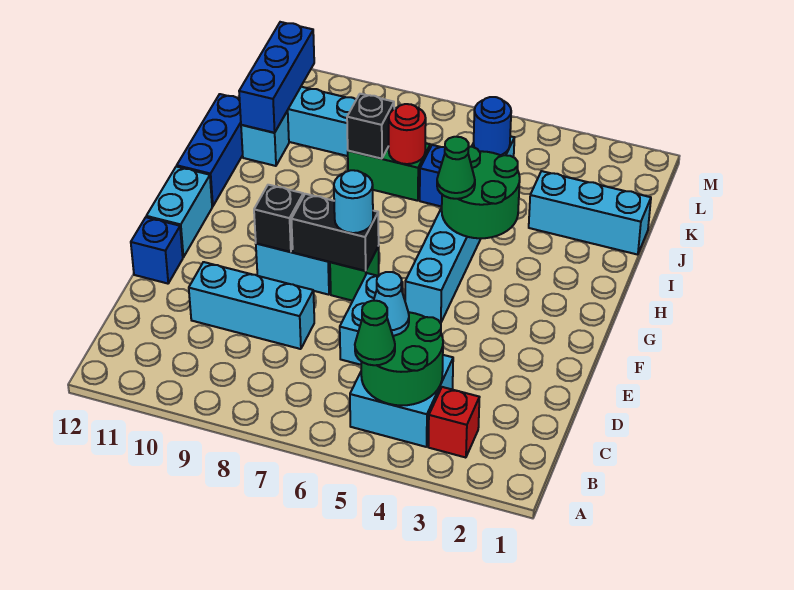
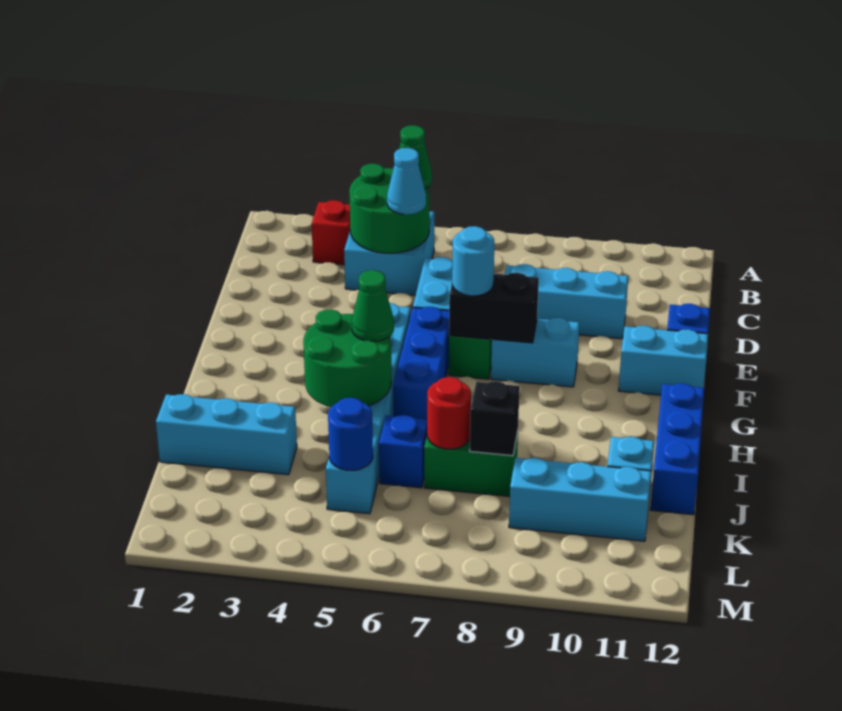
black 1x1 brick [254,185,303,252] -> none
cyan 1x2 brick [146,166,212,257] -> cyan 1x2 brick turned to [618,326,708,395]
blue 1x3 brick [239,22,314,133] -> blue 1x3 brick moved to [393,307,449,419]

